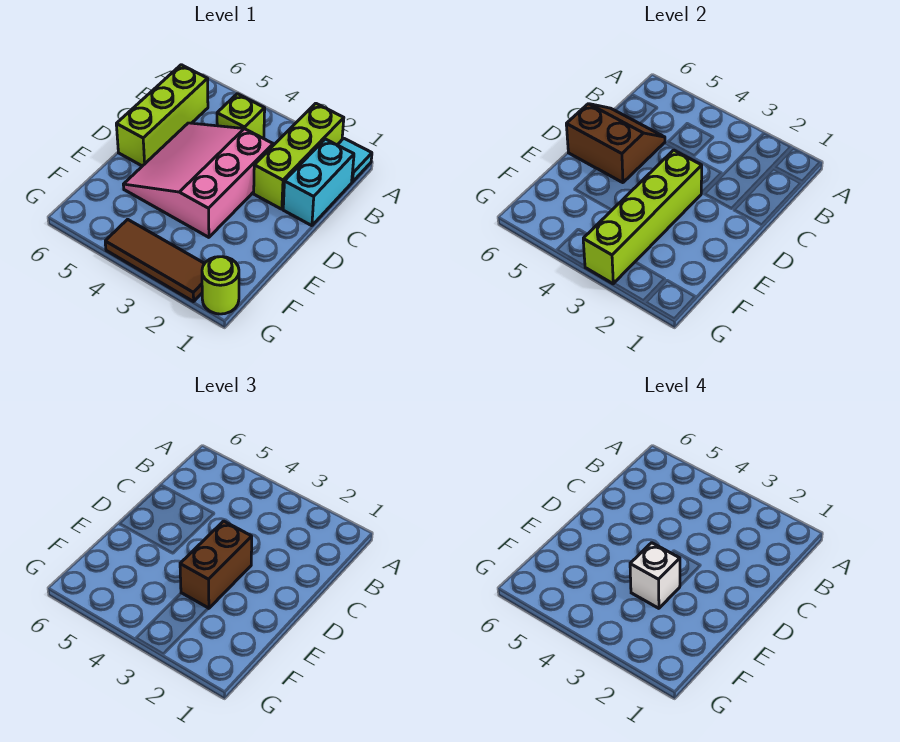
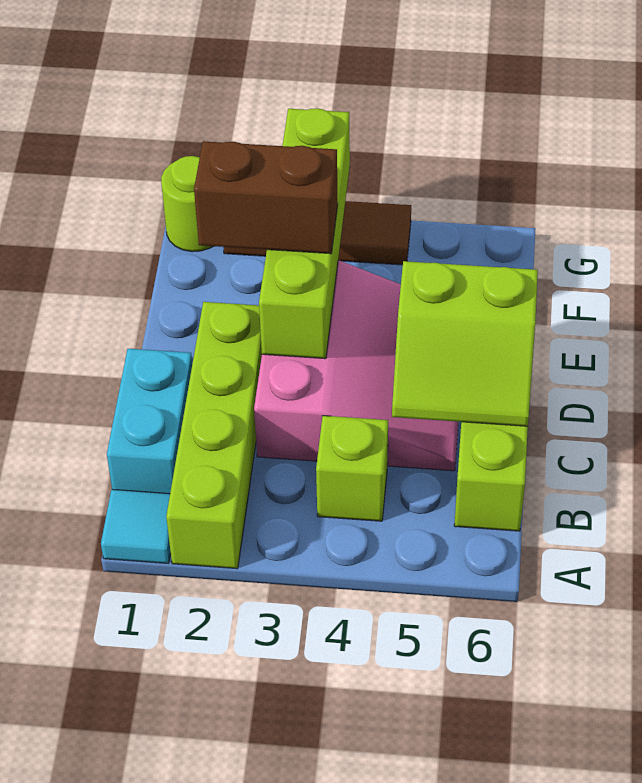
lime 1x3 brick [254,103,344,209] -> lime 1x4 brick [166,302,262,569]
brown 2x2 slope [566,104,665,183] -> lime 2x2 slope [392,261,538,426]
brown 1x2 brick [180,521,252,608] -> brown 1x2 brick turned to [194,141,338,254]
white 1x1 brick [630,543,680,608] -> none

